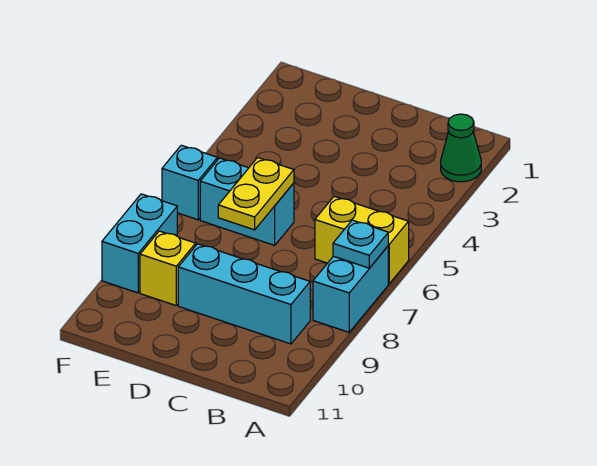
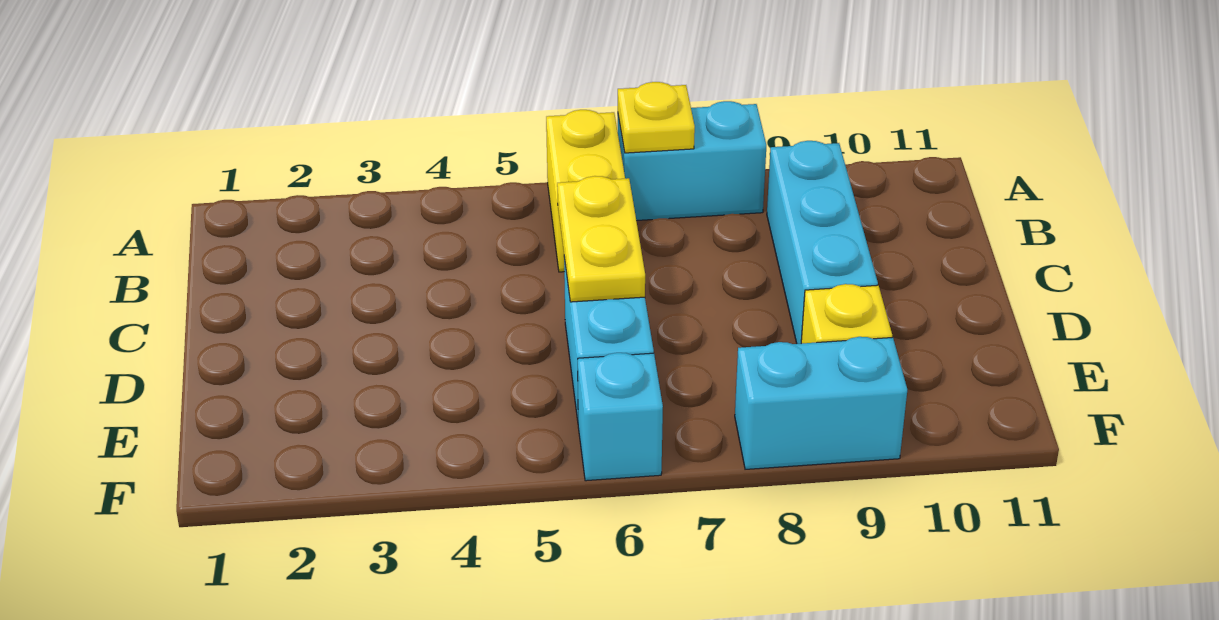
green 1x1 cone [441,114,481,182] -> none
cyan 1x1 plate [333,220,388,268] -> yellow 1x1 plate [618,82,695,153]
yellow 1x2 plate [218,158,294,230] -> yellow 1x2 plate turned to [557,176,645,302]

